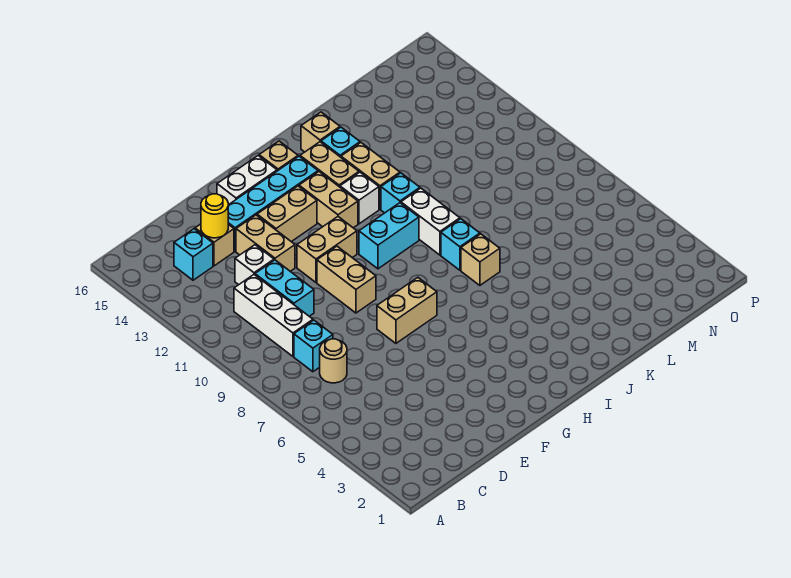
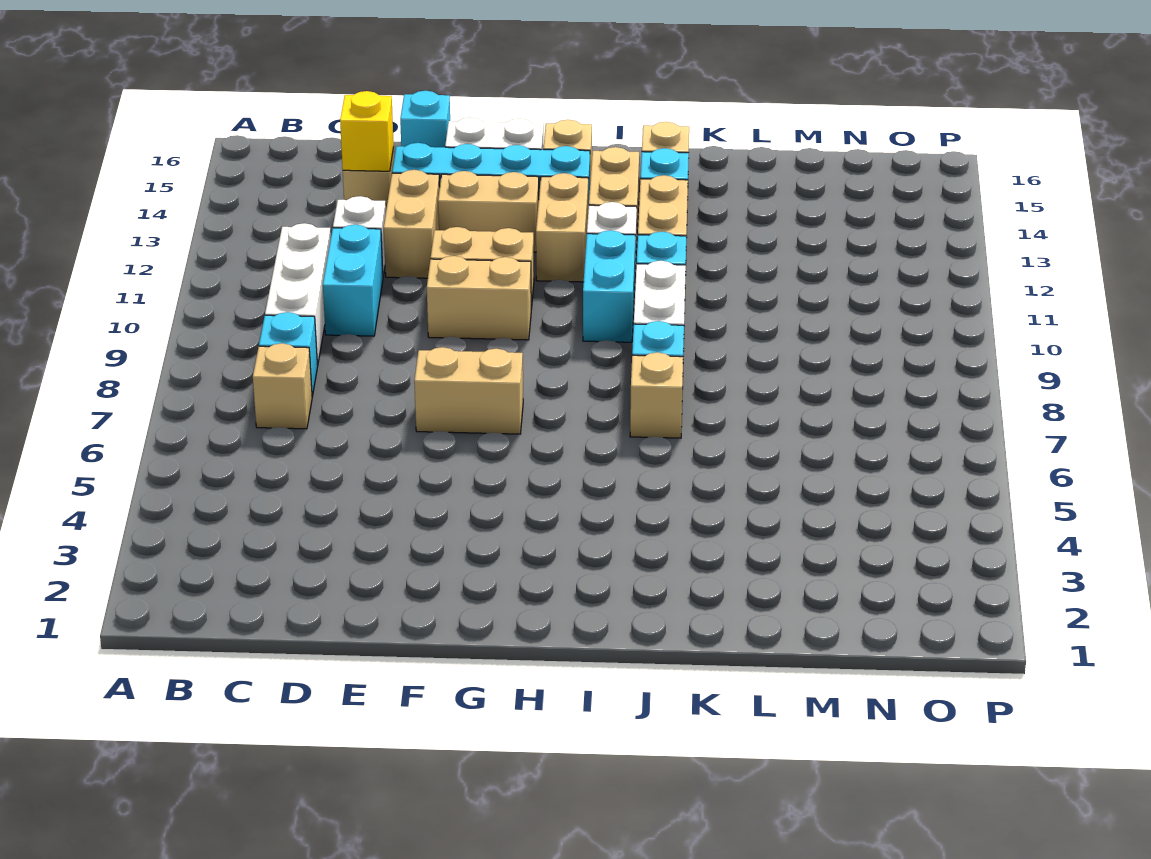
tan 1x1 round brick [320,339,347,383] -> tan 1x1 brick [253,343,312,429]
cyan 1x1 brick [174,229,213,280] -> cyan 1x1 brick moved to [400,91,450,147]
yellow 1x1 round brick [201,194,228,238] -> yellow 1x1 brick [340,91,394,171]
tan 1x2 brick [317,246,376,313] -> tan 1x2 brick turned to [427,256,531,340]
cyan 1x2 brick [359,203,419,269] -> cyan 1x2 brick turned to [583,230,635,342]

